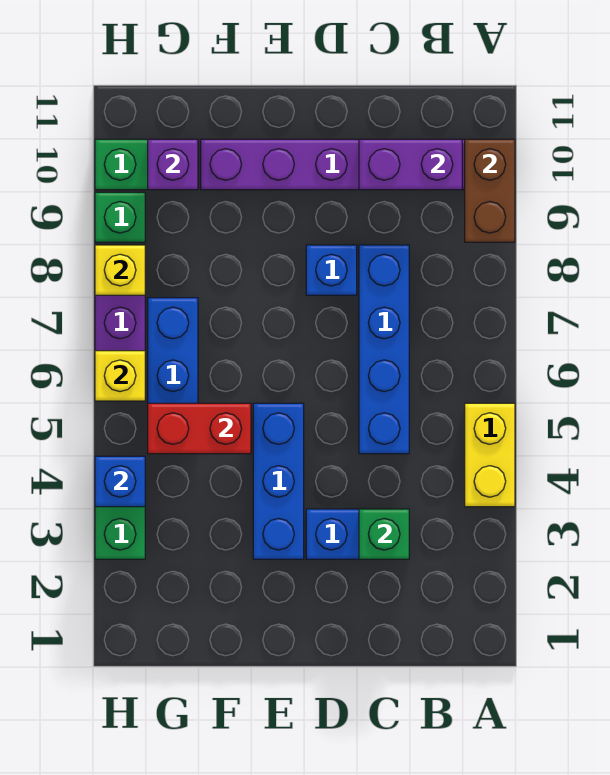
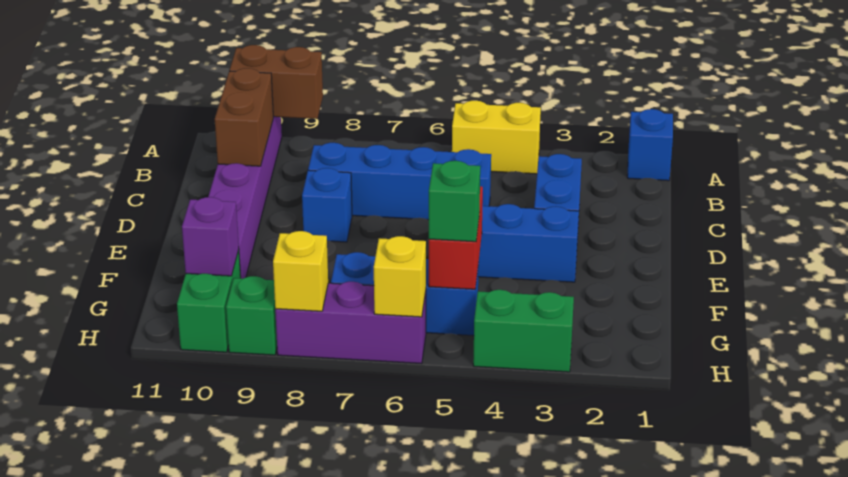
purple 1x2 brick [359,139,462,190] -> brown 1x2 brick [215,68,273,166]
green 1x1 brick [359,509,409,559] -> green 1x1 brick moved to [429,161,480,242]
blue 1x1 brick [95,456,145,507] -> blue 1x1 brick moved to [627,109,673,181]

